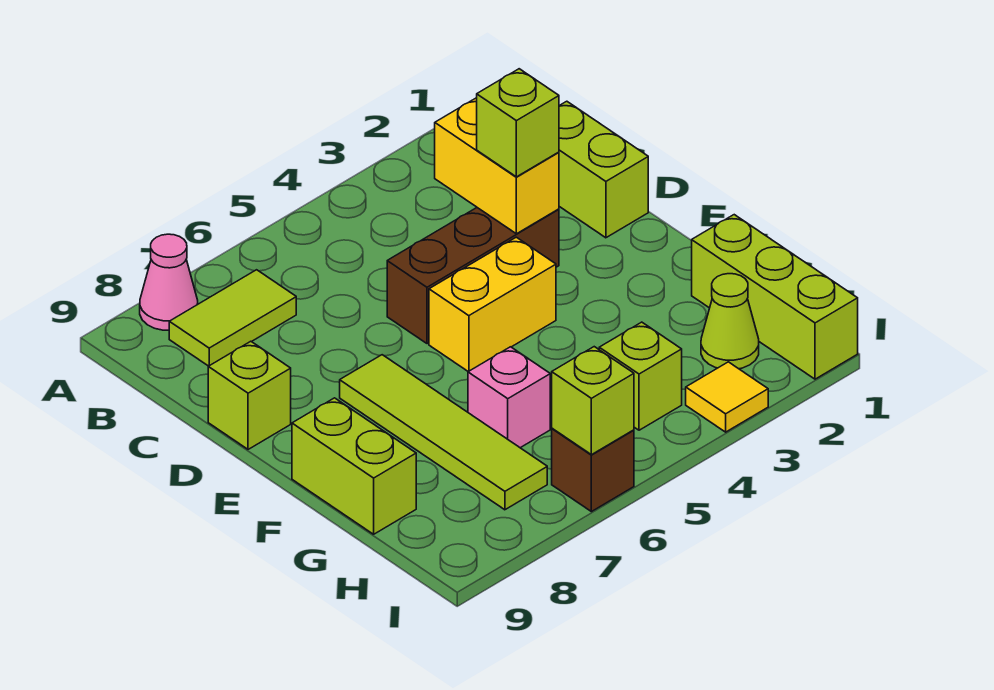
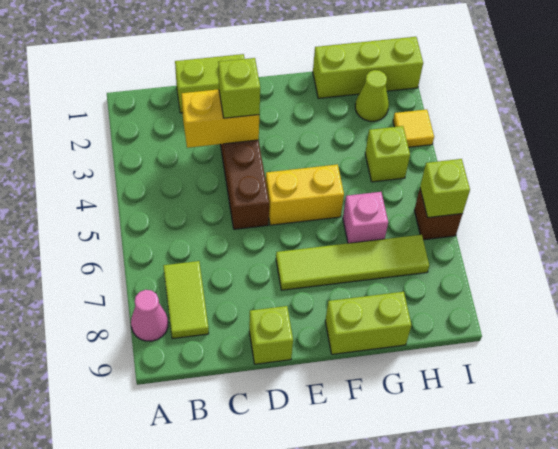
yellow 1x2 brick [429,237,556,372] -> yellow 1x2 brick turned to [266,164,344,225]

